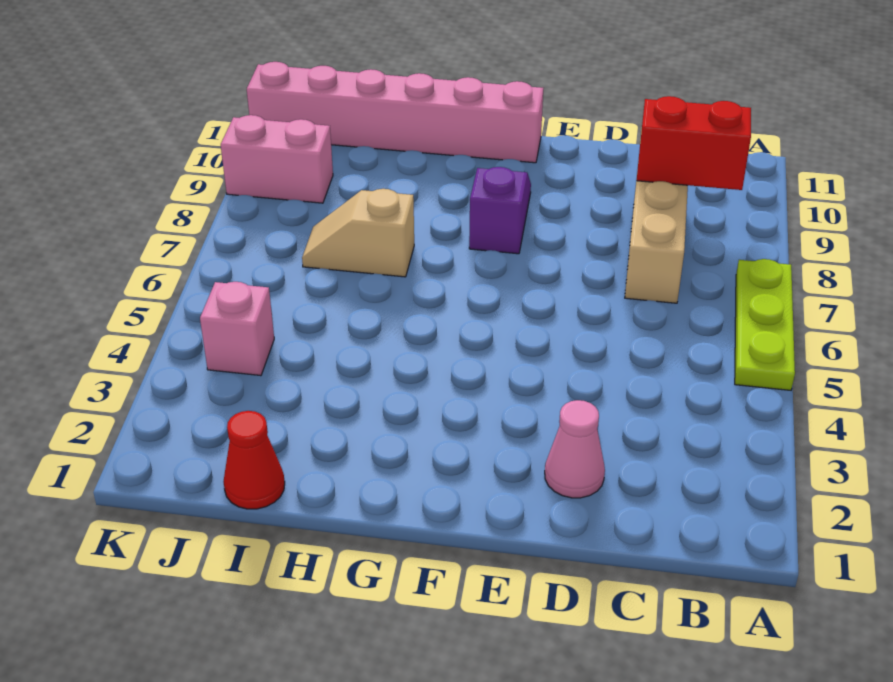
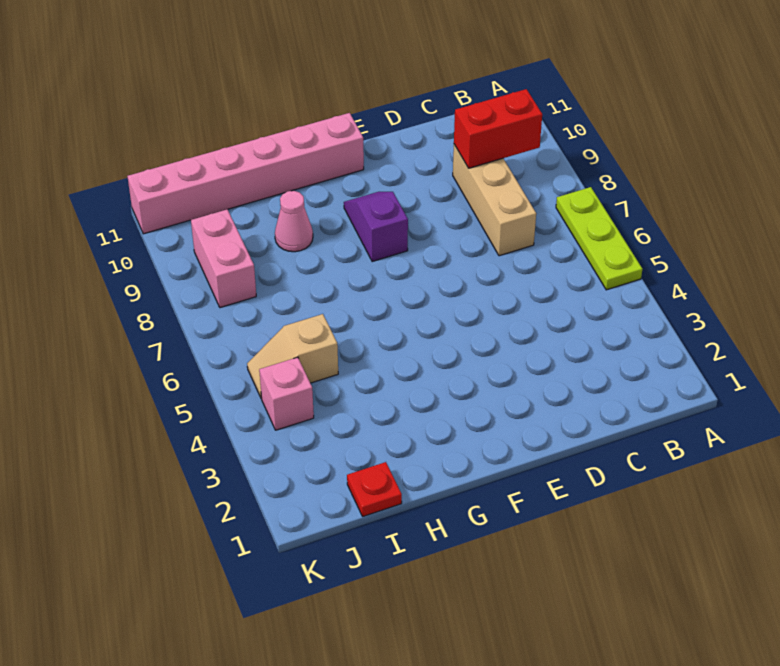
pink 1x1 cone [545,400,605,498] -> pink 1x1 cone moved to [275,191,313,252]
tan 1x2 slope [302,189,414,277] -> tan 1x2 slope moved to [247,314,338,399]
red 1x1 cone [223,411,285,509] -> red 1x1 plate [347,462,402,516]
pink 1x2 brick [221,115,333,203] -> pink 1x2 brick turned to [191,209,256,308]

